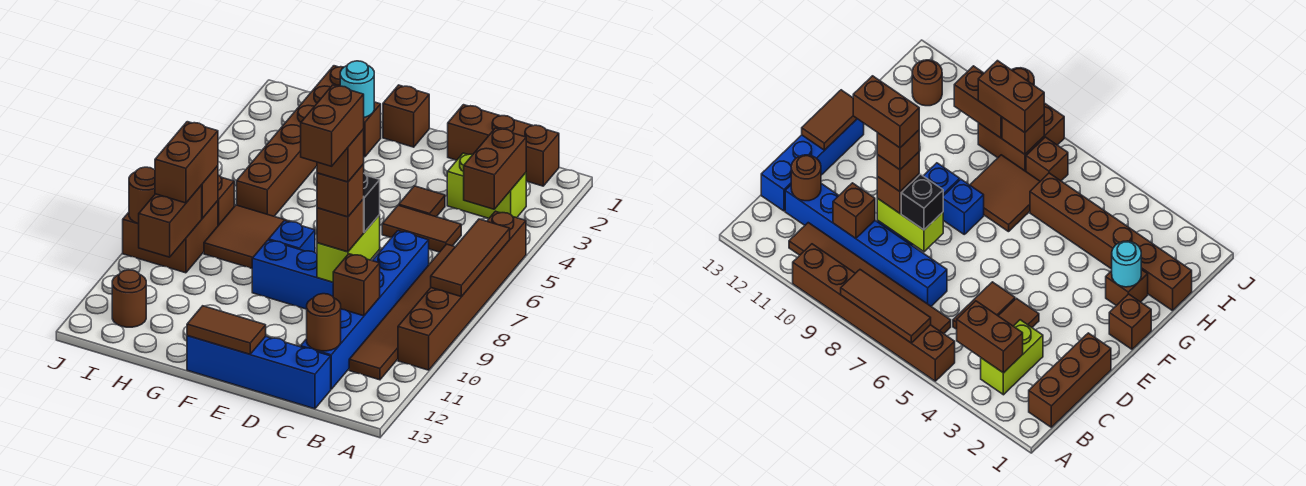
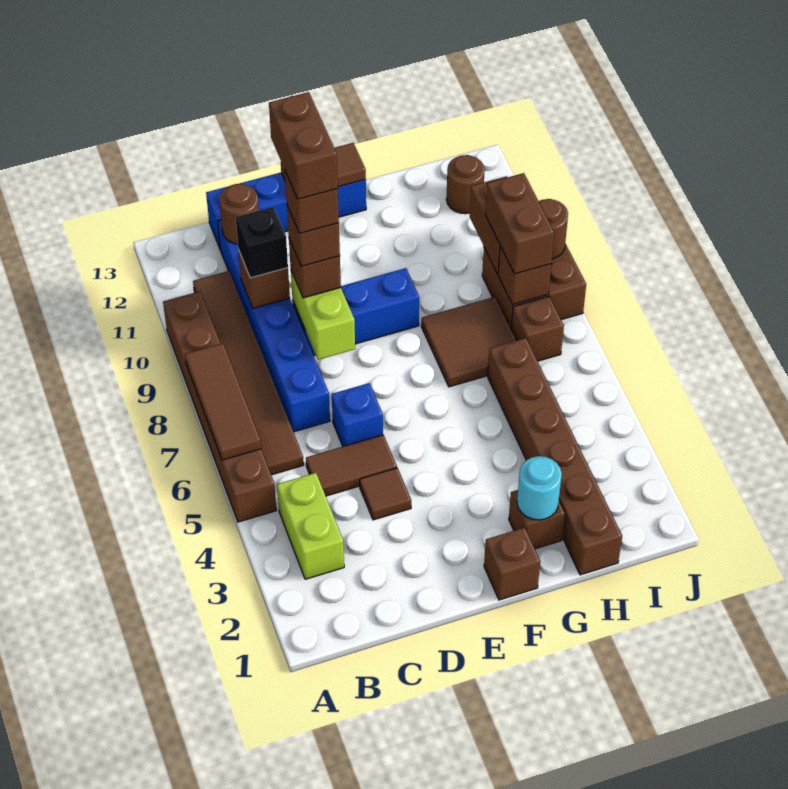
brown 1x3 brick [448,105,559,186] -> none
lime 1x2 brick [447,153,526,218] -> lime 1x2 brick turned to [277,473,344,579]
brown 1x2 brick [464,128,526,209] -> none
black 1x1 brick [364,174,380,232] -> black 1x1 brick moved to [236,207,288,278]
blue 1x1 brick [269,221,315,252] -> blue 1x1 brick moved to [332,383,383,446]

